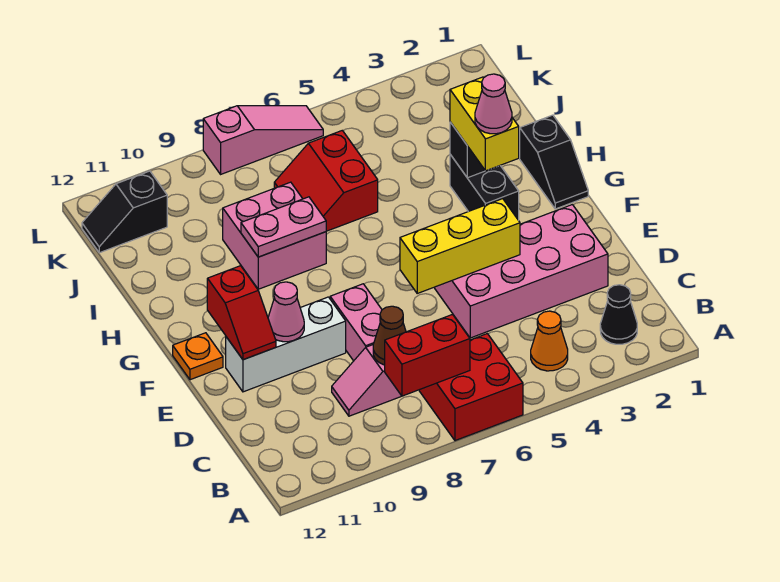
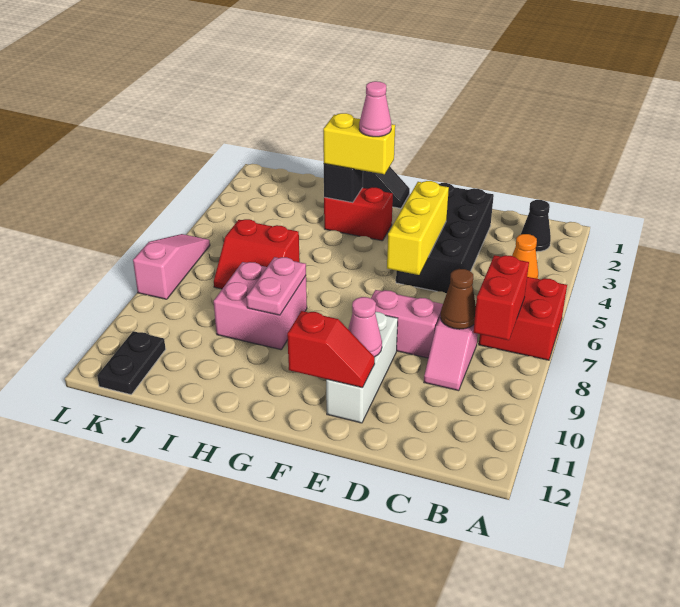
pink 2x4 brick [435,205,608,338] -> black 2x4 brick [396,183,494,293]
orange 1x1 plate [173,333,223,380] -> none
black 1x2 brick [450,154,519,220] -> red 1x2 brick [324,187,393,241]
black 1x2 slope [82,171,167,253] -> black 1x2 plate [97,331,166,395]

